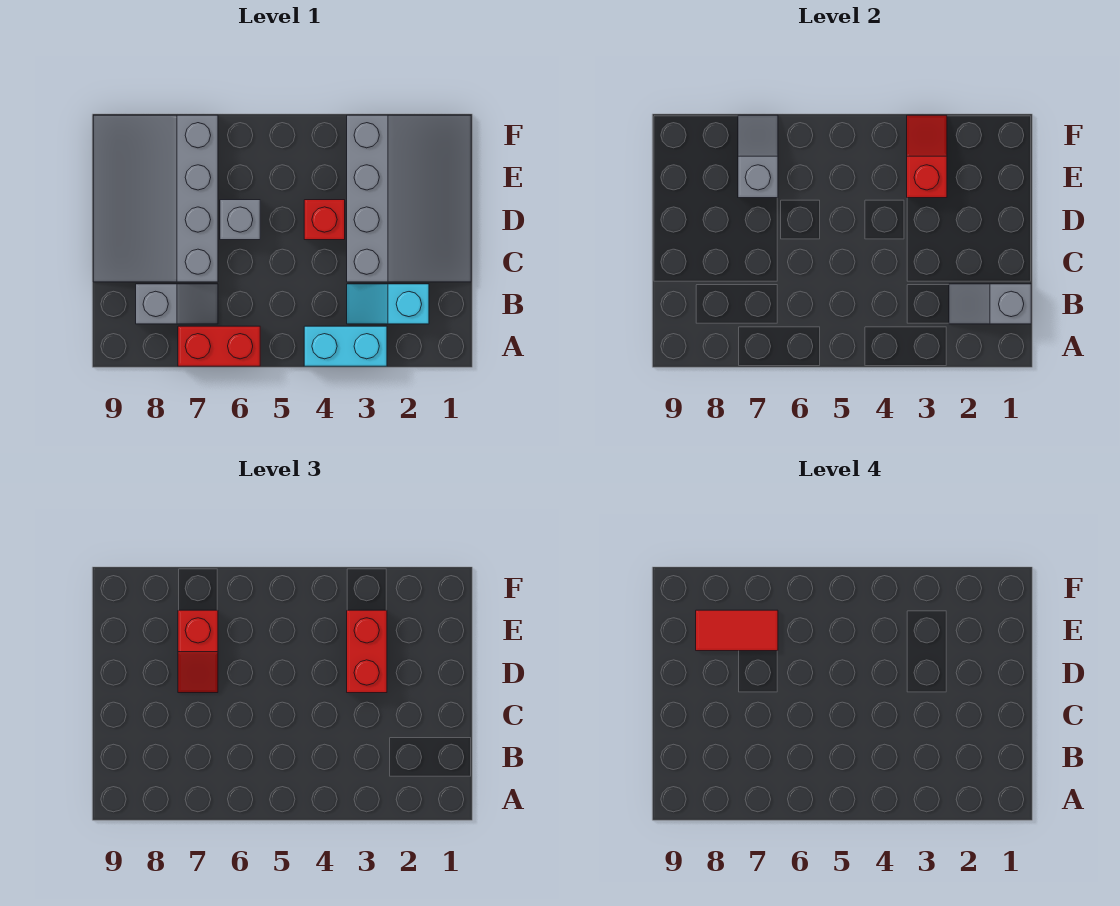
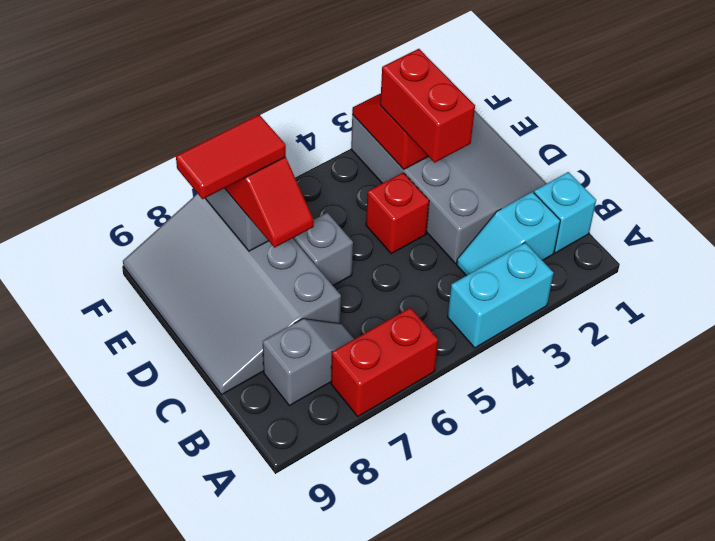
none -> cyan 1x1 brick [534,172,596,253]
grey 1x2 slope [949,284,1031,324] -> none

